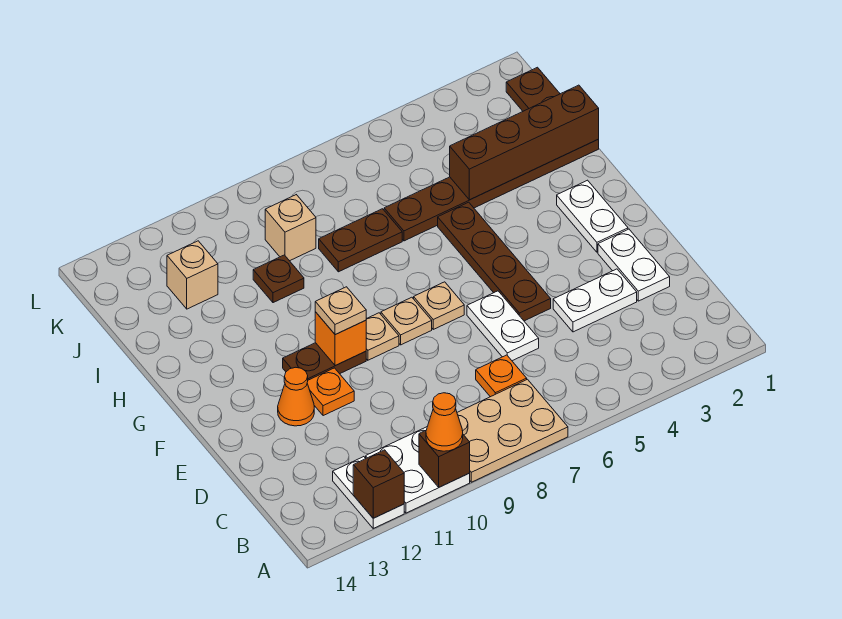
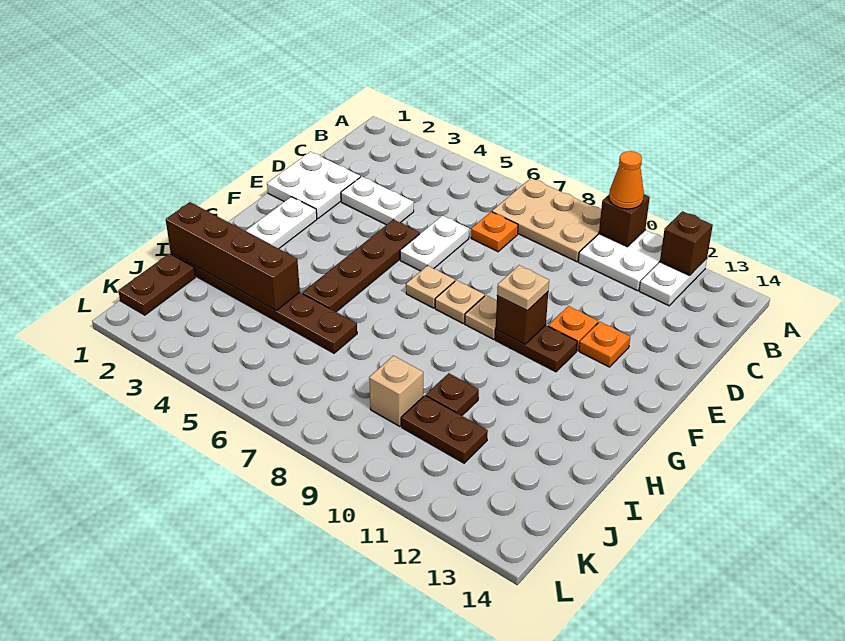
white 1x2 plate [598,229,670,301] -> white 2x2 plate [267,152,360,219]
orange 1x1 cone [278,367,314,426] -> orange 1x1 plate [579,322,630,367]
orange 1x1 brick [315,312,366,366] -> brown 1x1 brick [496,292,548,344]
brown 1x2 plate [319,209,402,272] -> brown 1x2 plate moved to [401,396,488,463]
tan 1x1 brick [167,241,218,309] -> none

